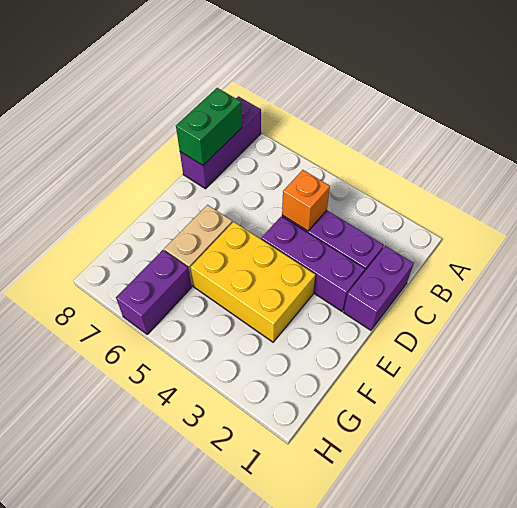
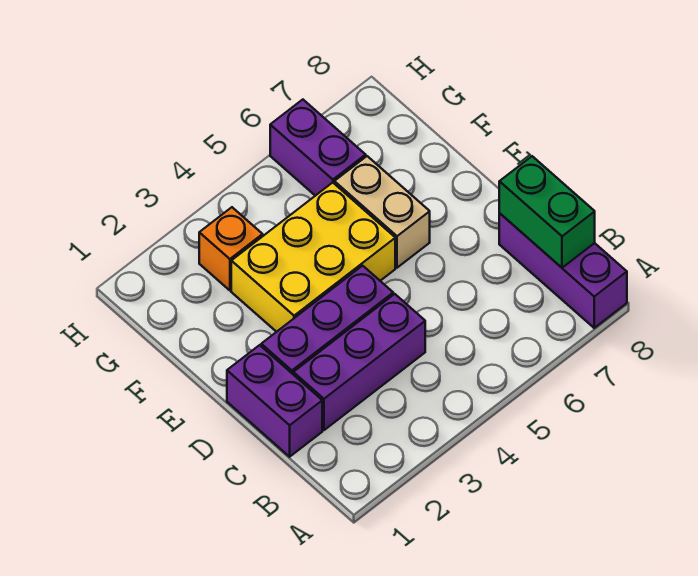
orange 1x1 brick [282,170,330,231] -> orange 1x1 brick moved to [199,207,263,290]

